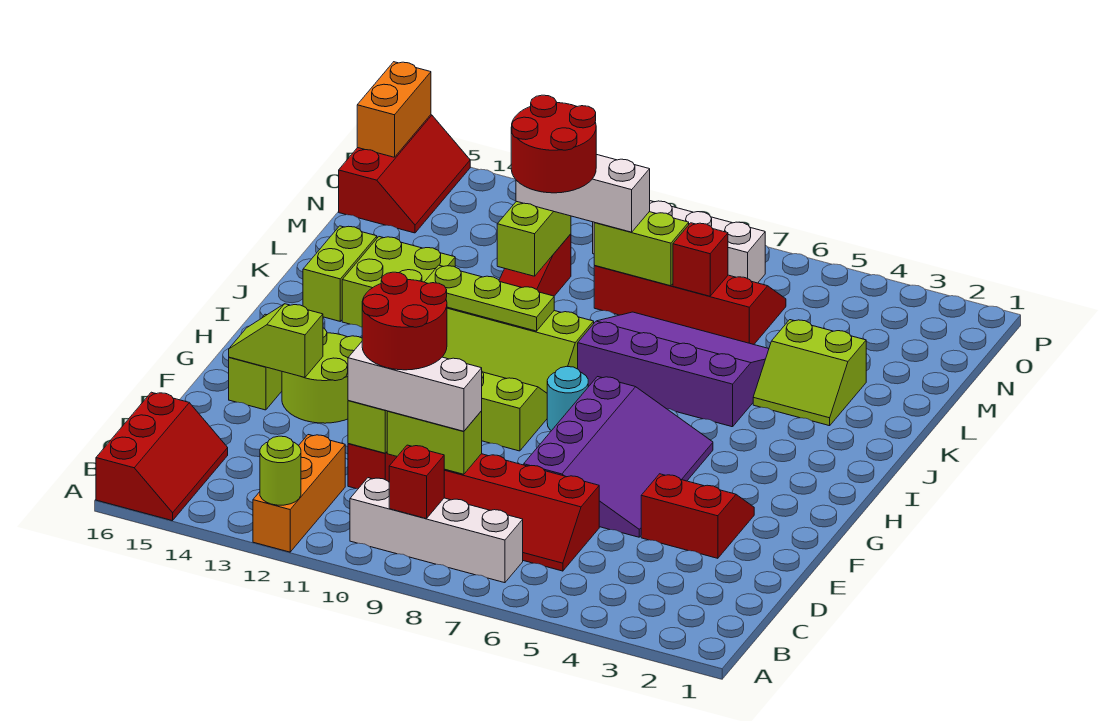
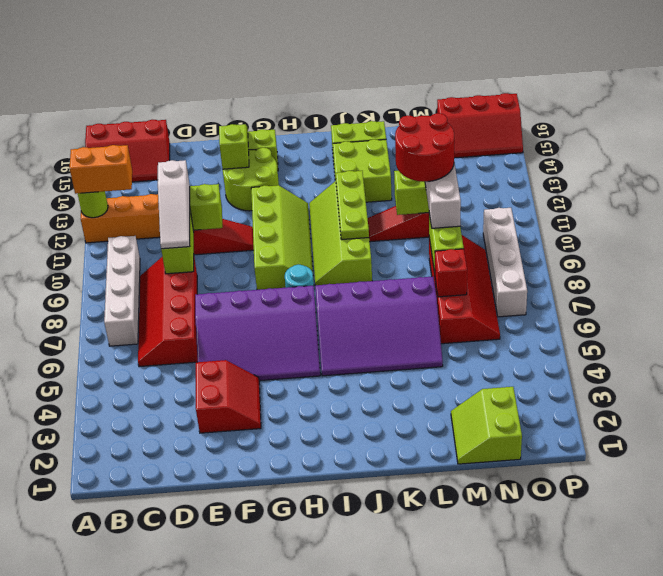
red 1x1 brick [389,445,444,519] -> none
white 1x3 brick [348,342,482,431] -> white 1x3 slope [158,160,190,249]
red 2x2 round brick [362,272,447,370] -> none
purple 3x4 slope [578,312,769,427] -> purple 3x4 slope turned to [315,277,443,376]
lime 2x2 slope [753,320,866,426] -> lime 2x2 slope moved to [451,387,522,464]
orange 1x2 brick [357,62,431,157] -> orange 1x2 brick moved to [70,145,132,194]

